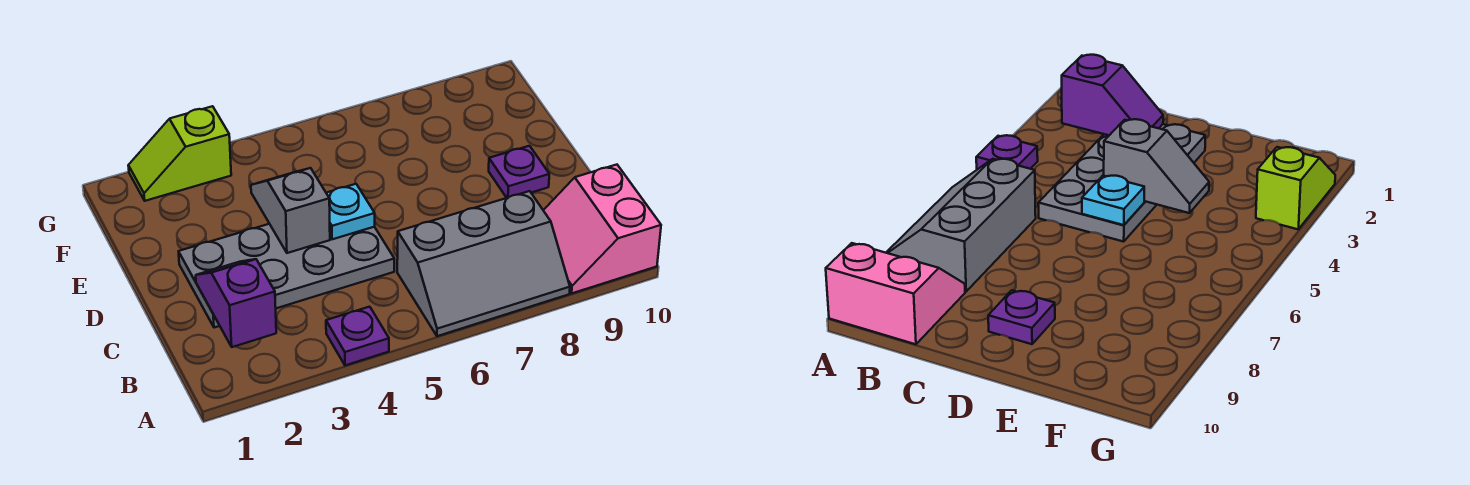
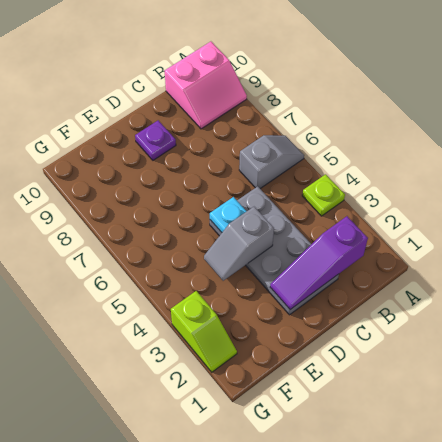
purple 1x1 plate [326,307,389,365] -> lime 1x1 plate [302,174,345,216]
grey 2x3 slope [397,191,570,336] -> grey 1x2 slope [239,135,304,189]
purple 1x2 slope [196,259,276,347] -> purple 1x3 slope [270,216,368,310]

